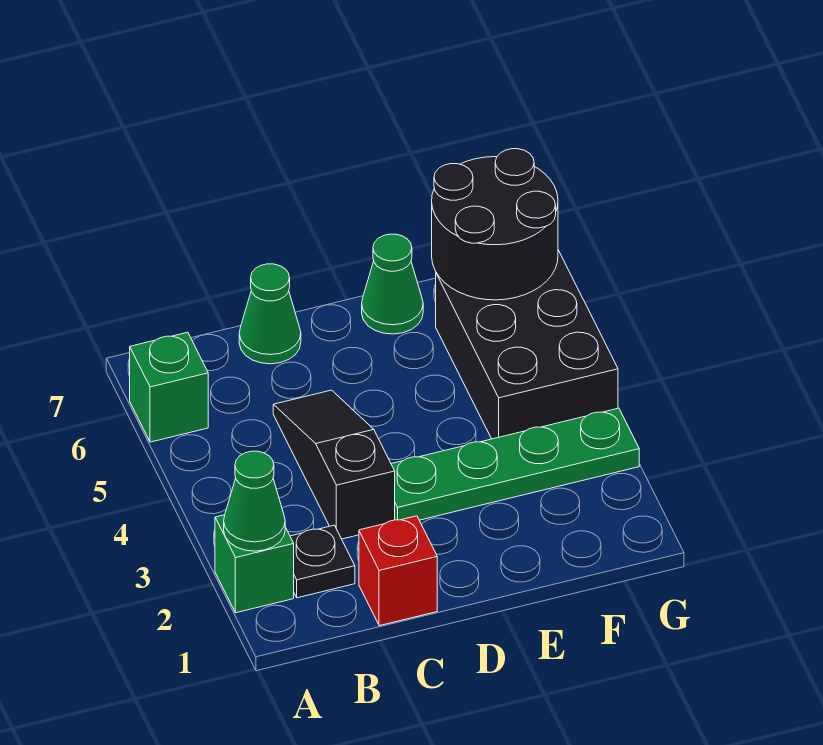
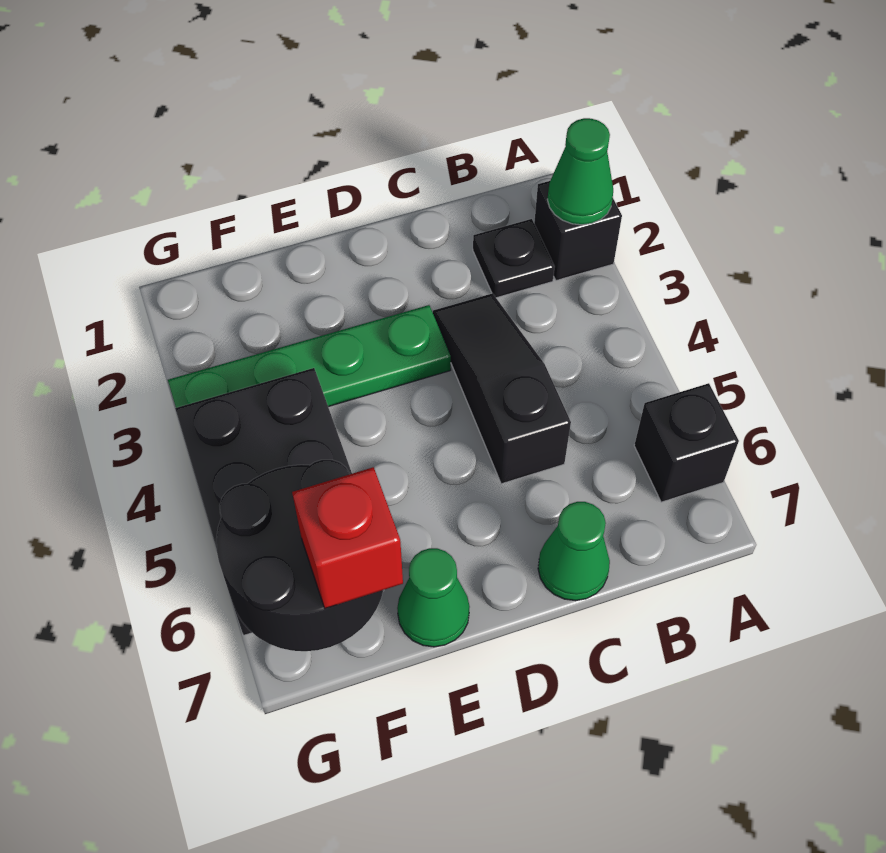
green 1x1 brick [215,515,294,613] -> black 1x1 brick [534,181,622,281]
green 1x1 brick [130,332,208,442] -> black 1x1 brick [634,383,739,502]
red 1x1 brick [359,516,437,626] -> red 1x1 brick moved to [292,467,403,608]
black 1x3 slope [273,390,395,539] -> black 1x3 slope turned to [433,293,571,484]

